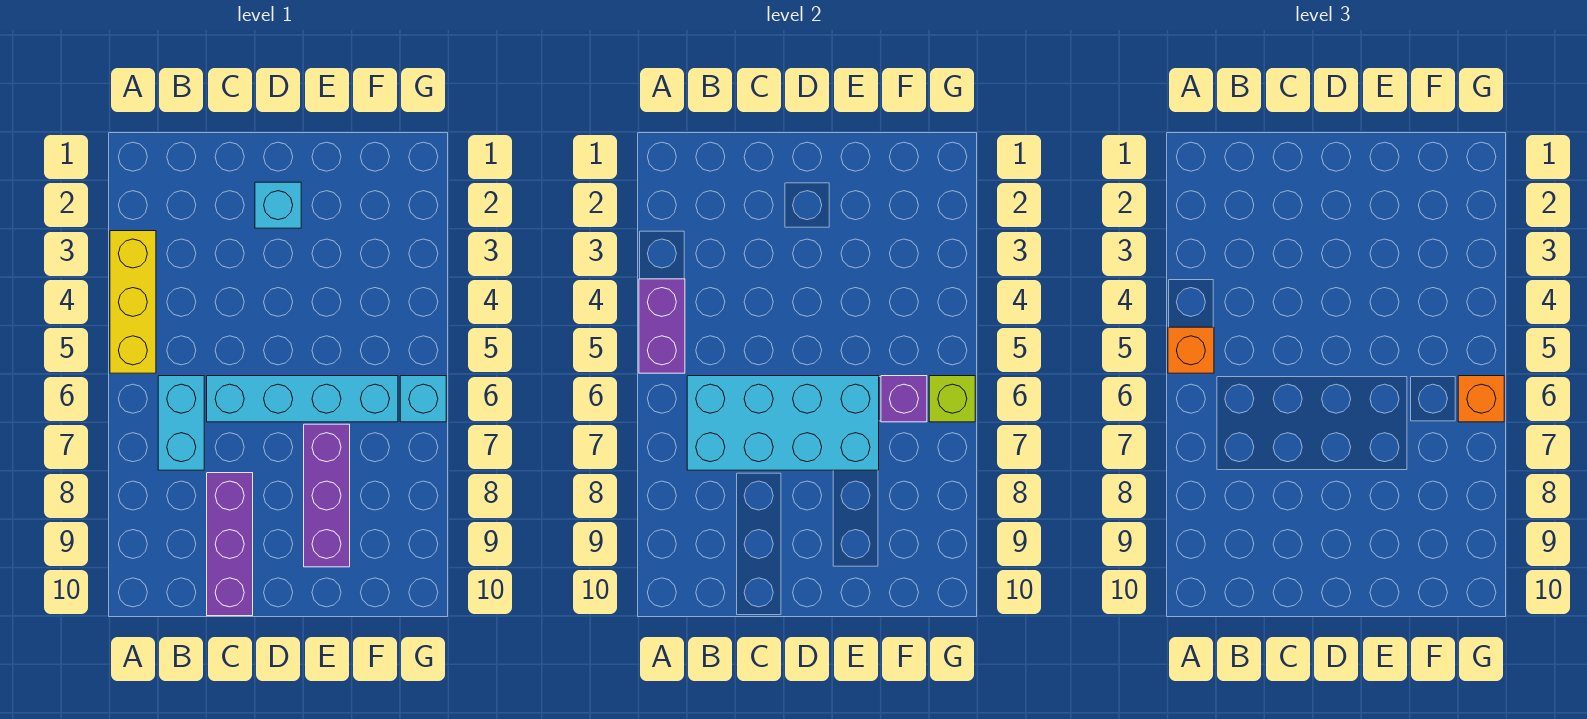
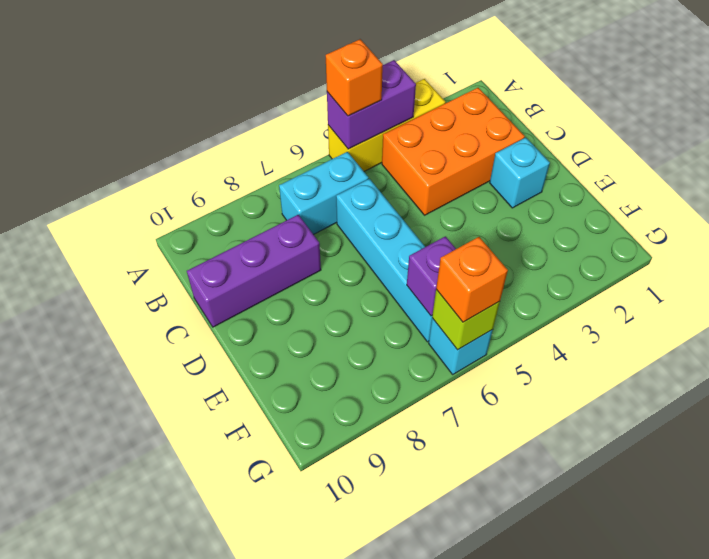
none -> orange 2x3 brick [382,88,525,215]
cyan 2x4 brick [687,376,879,470] -> none
purple 1x3 brick [304,424,350,567] -> none

